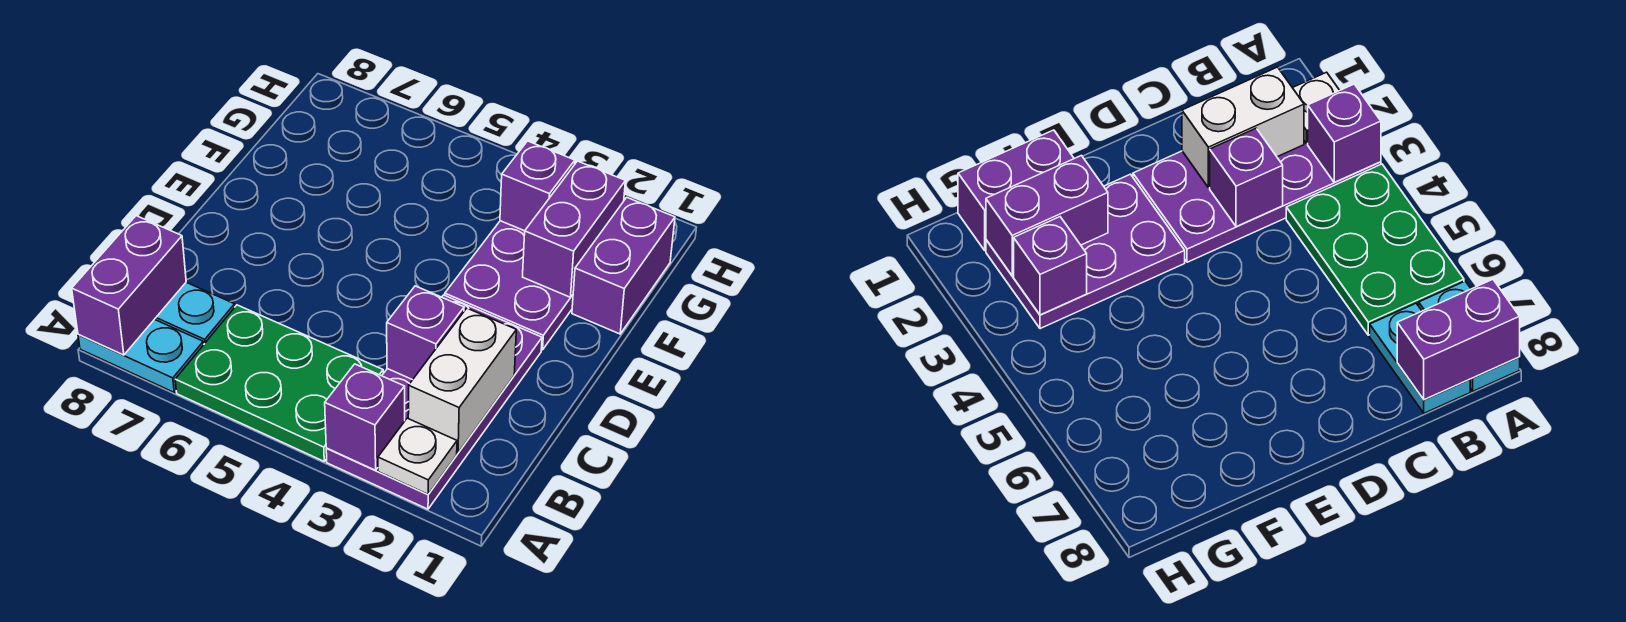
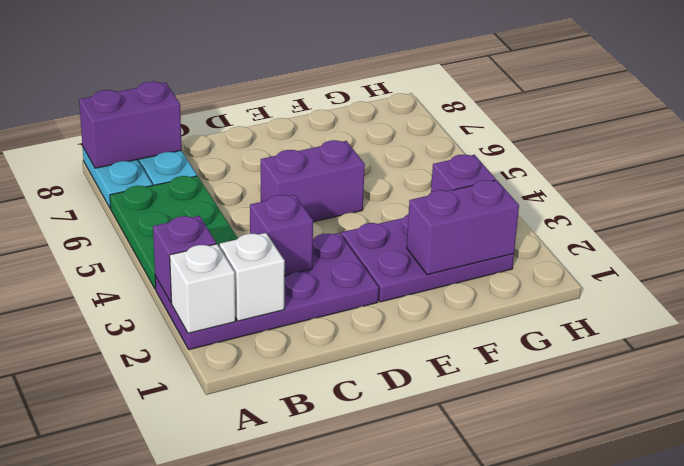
white 1x1 plate [378,418,457,494] -> white 1x1 brick [170,244,235,333]
white 1x2 brick [408,308,516,453] -> white 1x1 brick [220,233,285,321]
purple 1x2 brick [572,197,675,334] -> purple 1x2 brick moved to [261,140,365,222]

